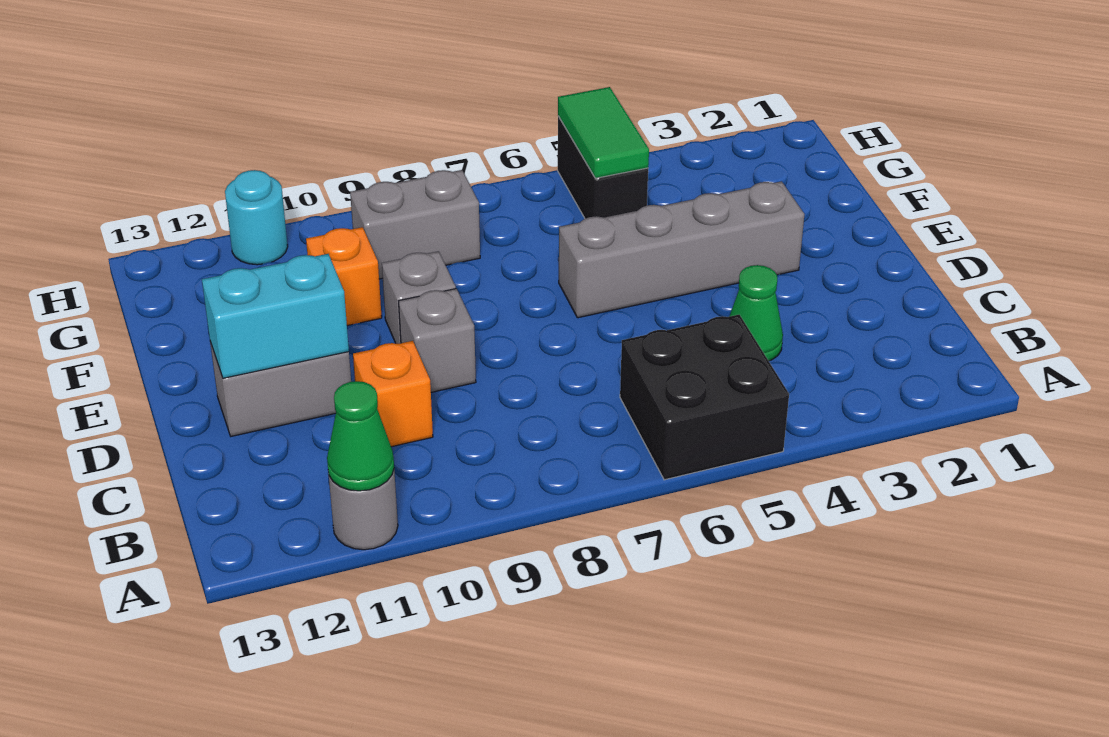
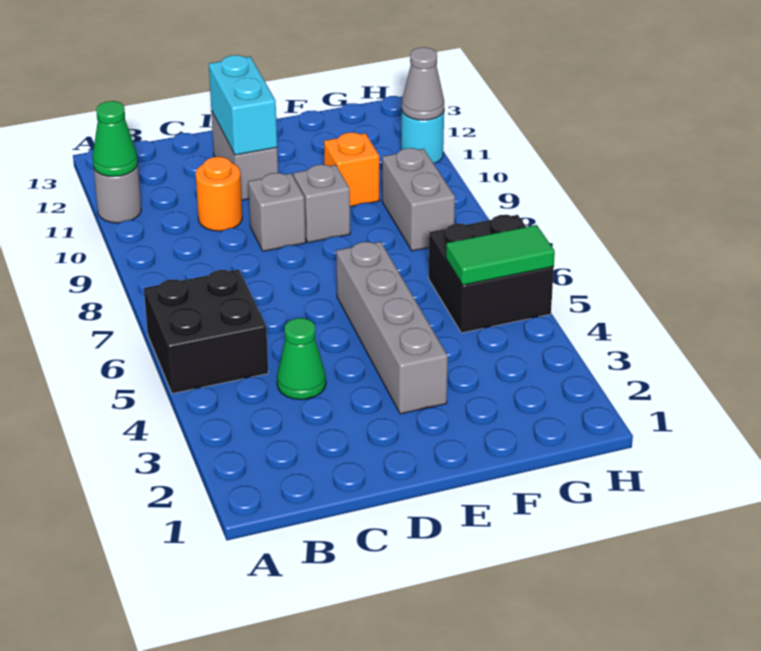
orange 1x1 brick [353,341,433,447] -> orange 1x1 round brick [196,157,242,231]
black 1x2 brick [558,116,648,219] -> black 2x2 brick [428,215,554,333]
none -> grey 1x1 cone [402,47,444,120]

